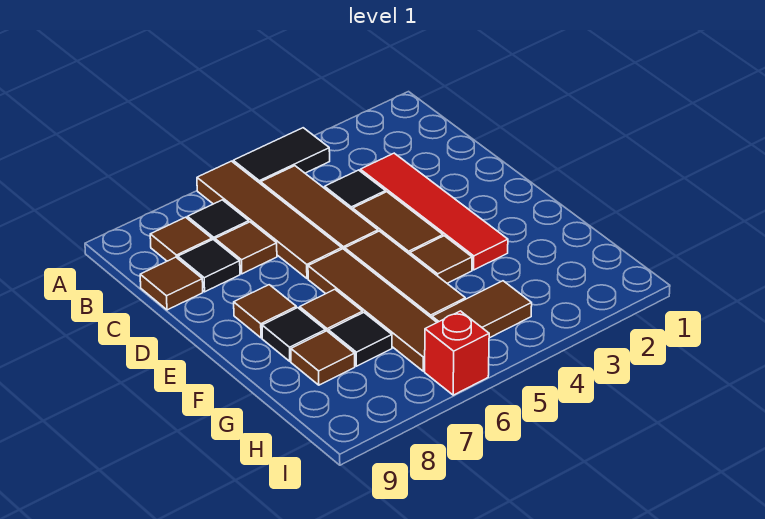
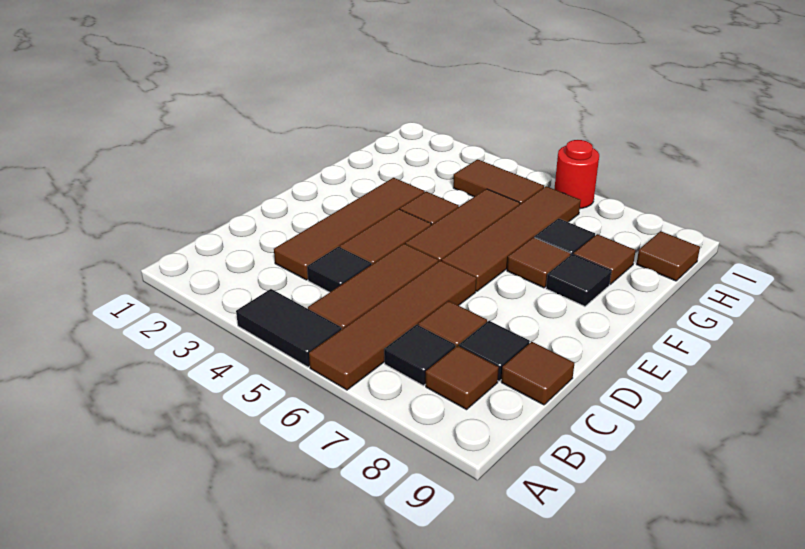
red 1x4 tile [360,153,508,270] -> brown 1x4 tile [274,178,425,280]
brown 1x1 tile [234,285,296,338] -> brown 1x1 tile moved to [637,231,700,281]
red 1x1 brick [425,311,489,395] -> red 1x1 round brick [554,140,599,209]

